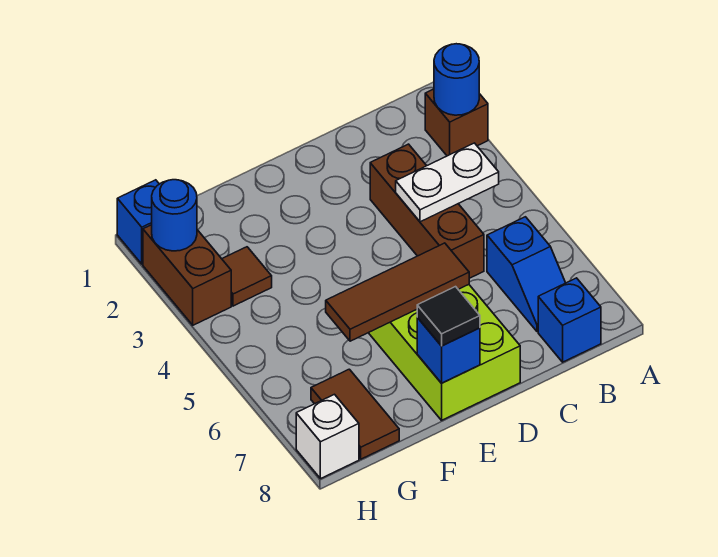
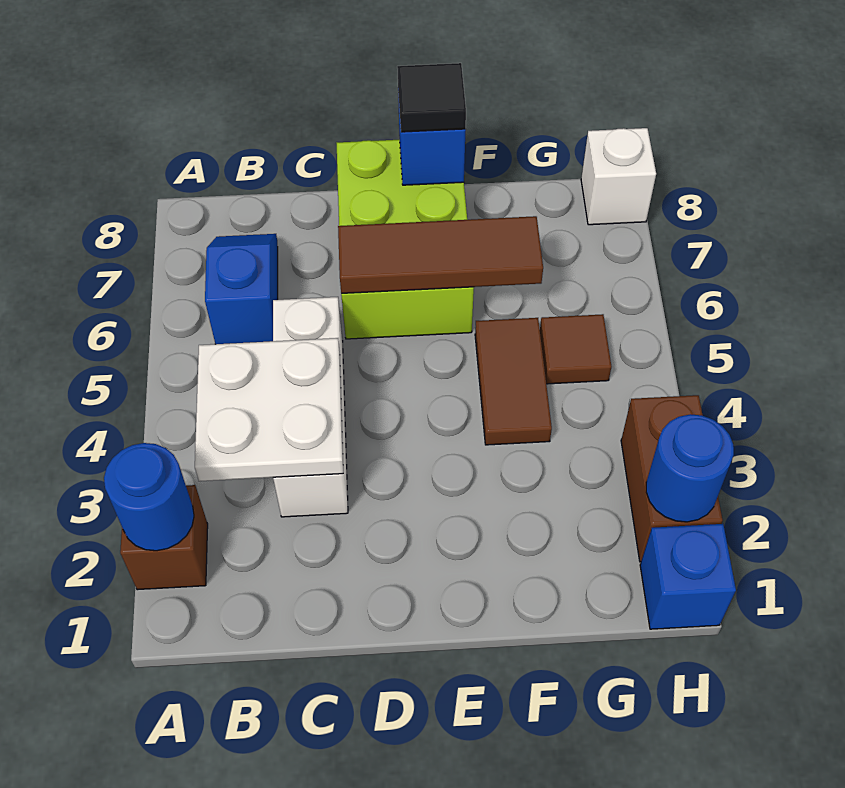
white 1x2 plate [396,143,499,222] -> white 2x2 plate [195,338,343,481]
blue 1x1 brick [538,278,601,362] -> none
brown 1x3 brick [370,144,484,278] -> white 1x3 brick [273,297,348,517]
brown 1x1 tile [222,247,272,306] -> brown 1x1 tile moved to [540,314,612,384]
brown 1x2 tile [311,369,399,459] -> brown 1x2 tile moved to [475,318,552,445]

